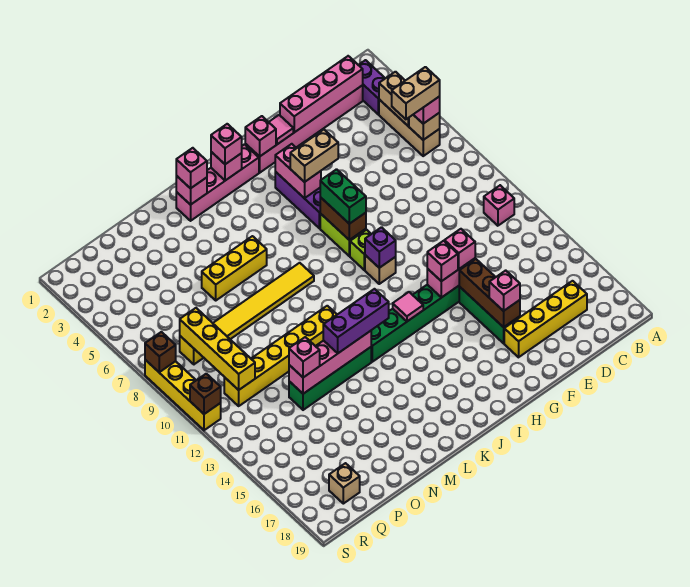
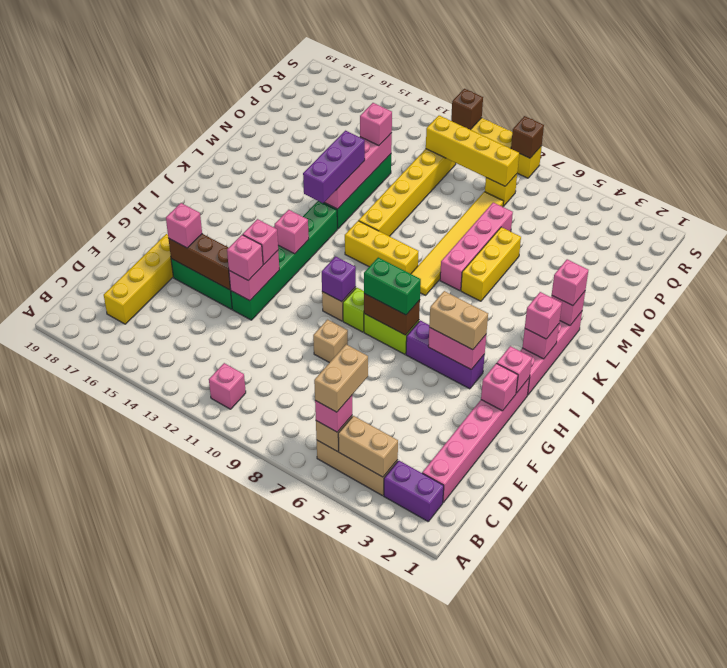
pink 1x4 brick [280,56,363,132] -> pink 1x4 brick moved to [440,202,513,291]
pink 1x1 tile [269,115,293,144] -> pink 1x1 brick [481,363,518,411]
tan 1x2 brick [290,130,338,182] -> tan 1x2 brick turned to [429,291,488,350]
pink 1x1 tile [393,292,423,321] -> pink 1x1 brick [275,210,309,254]
none -> yellow 1x3 brick [345,221,419,274]
tan 1x1 brick [329,463,360,504] -> tan 1x1 brick moved to [313,320,348,363]

